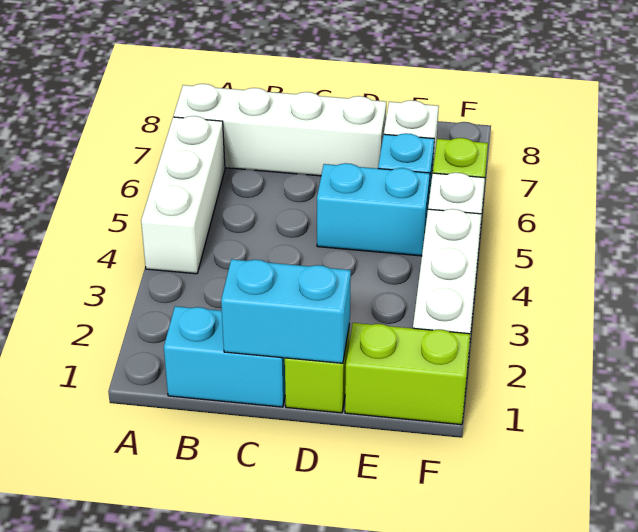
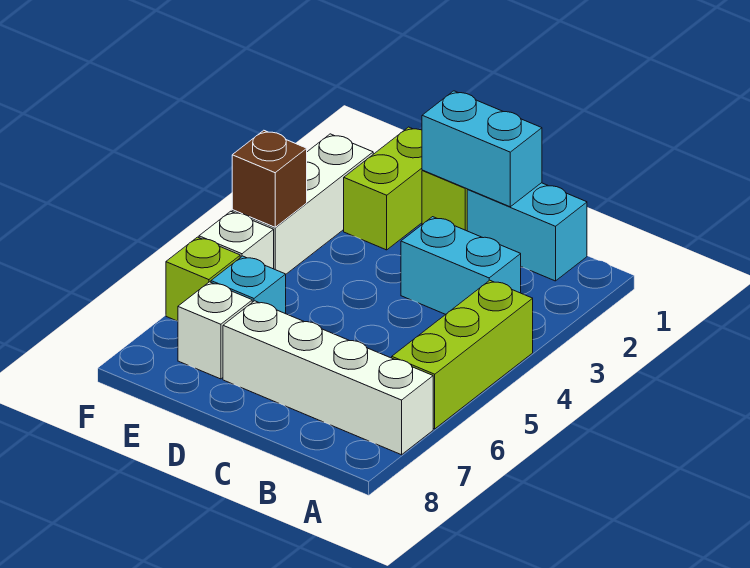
white 1x3 brick [141,116,225,274] -> lime 1x3 brick [392,280,533,429]
cyan 1x2 brick [317,163,430,256] -> cyan 1x2 brick moved to [401,217,521,314]
lime 1x2 brick [345,323,470,425] -> lime 1x2 brick turned to [344,127,422,250]
none -> brown 1x1 brick [232,130,307,227]

